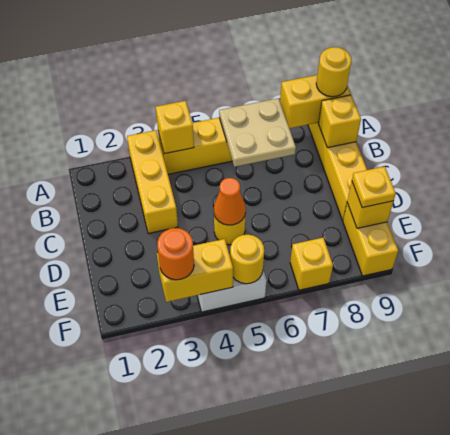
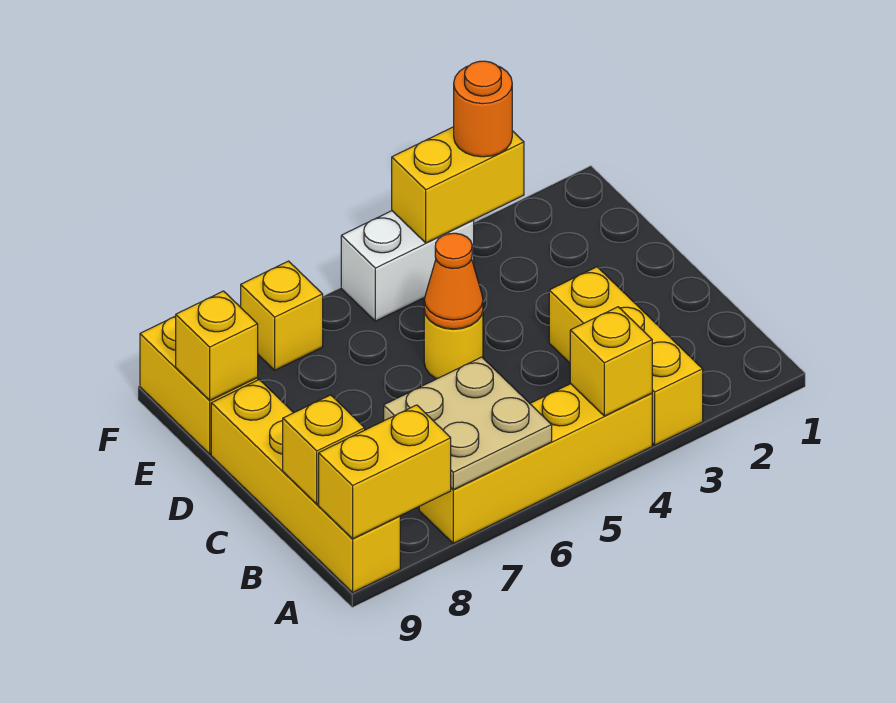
yellow 1x1 round brick [316,47,351,97] -> none
yellow 1x1 plate [352,166,396,207] -> none
yellow 1x1 round brick [230,235,264,284] -> none

